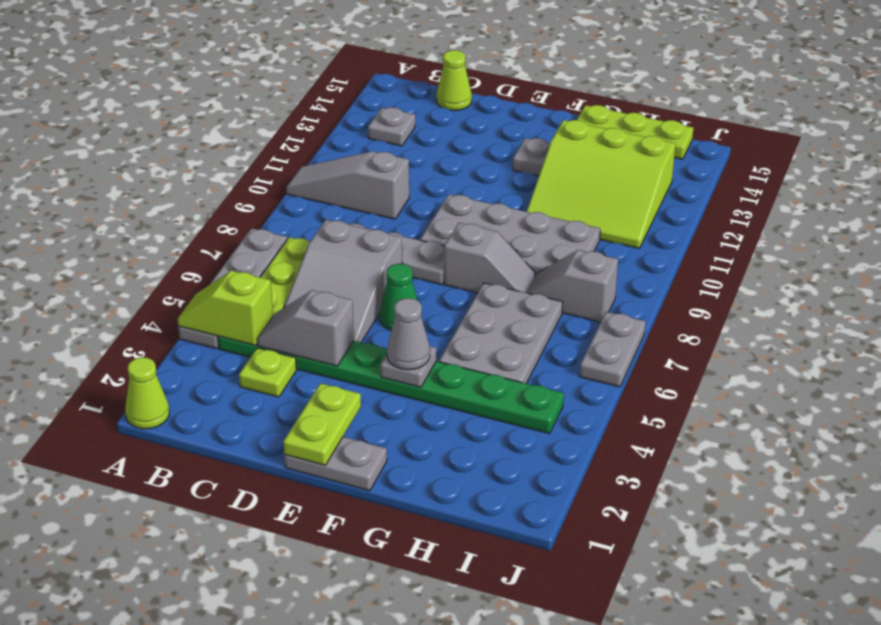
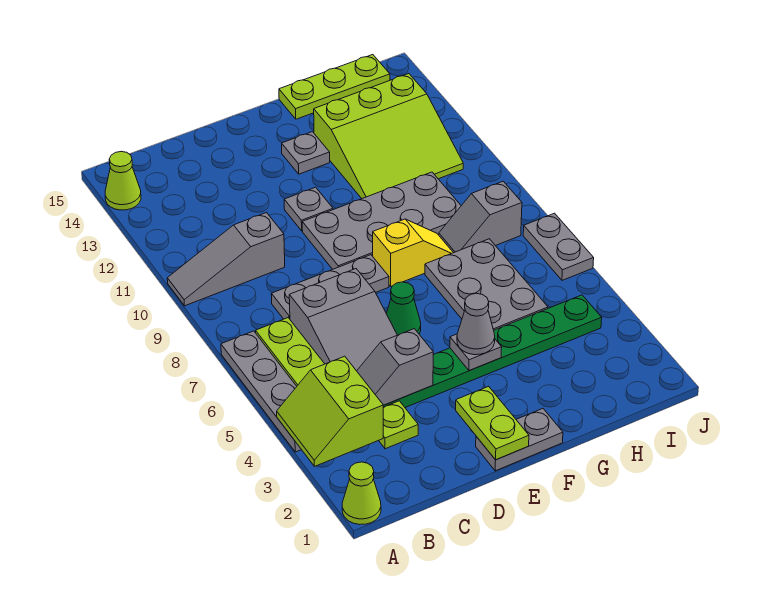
lime 1x2 slope [178,271,273,346] -> lime 2x2 slope [277,356,383,466]
grey 1x1 plate [368,107,415,146] -> grey 1x1 plate moved to [284,187,333,231]
lime 1x1 cone [436,50,472,110] -> lime 1x1 cone moved to [105,151,141,210]
grey 1x2 slope [444,223,535,293] -> yellow 1x2 slope [373,219,453,286]

